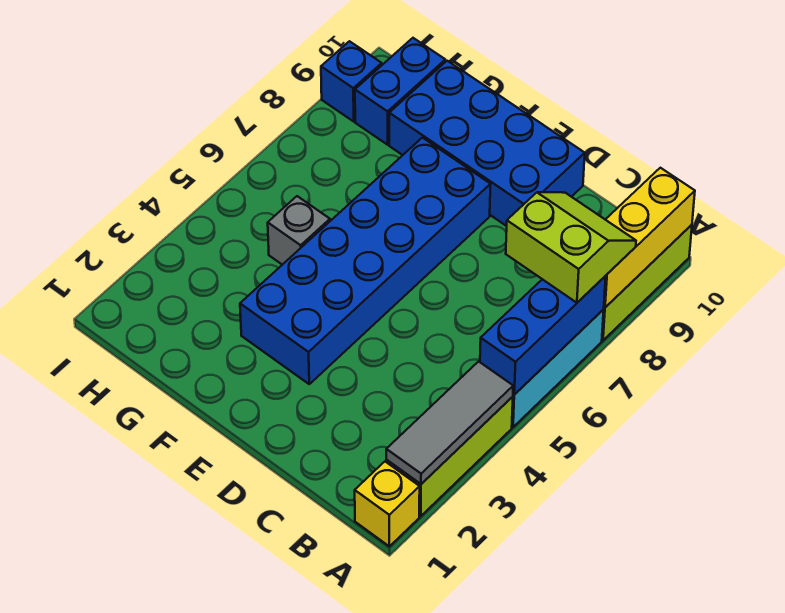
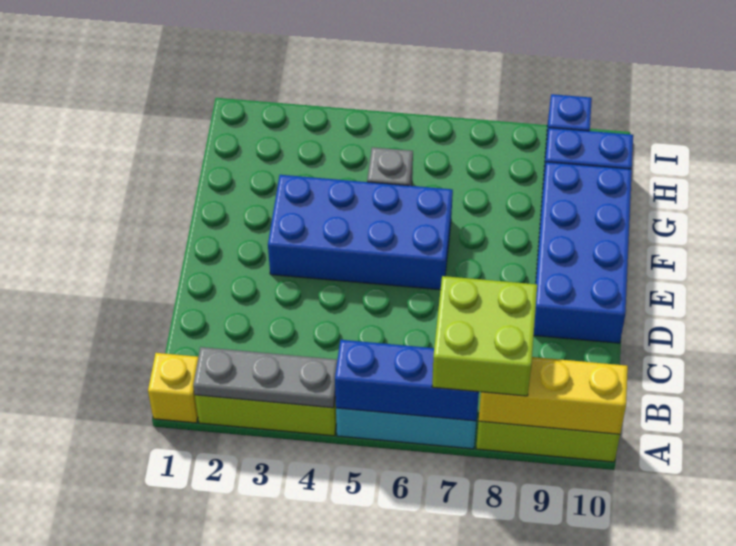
grey 1x3 tile [386,361,513,484] -> grey 1x3 plate [193,347,337,408]
lime 2x2 slope [506,192,636,303] -> lime 2x2 brick [432,276,537,396]
blue 2x6 brick [240,138,491,384] -> blue 2x4 brick [268,175,453,290]

